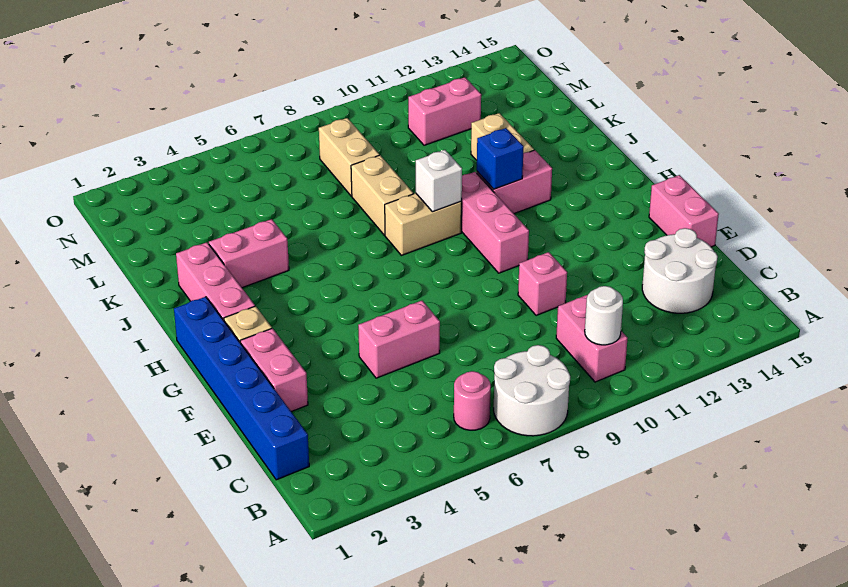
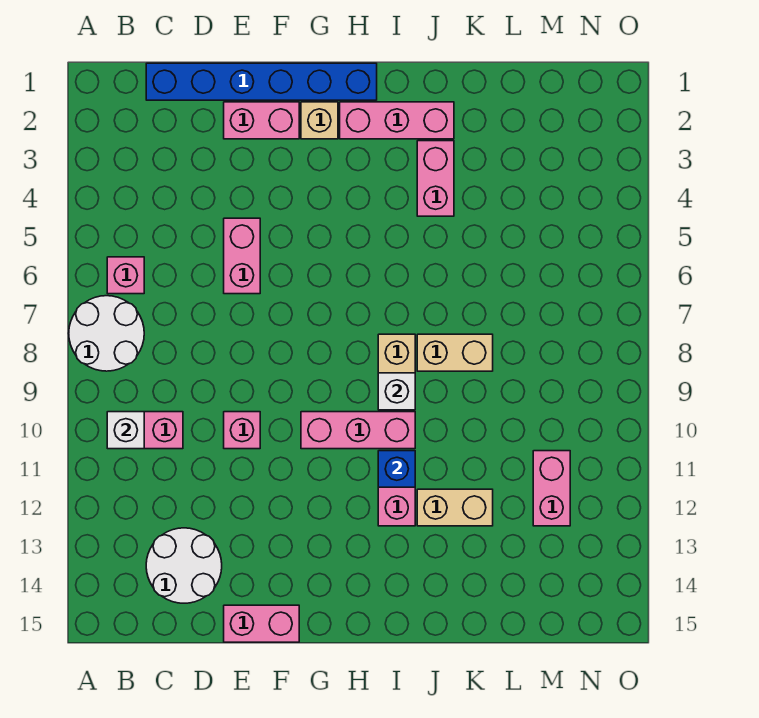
pink 1x1 round brick [454,371,491,430] -> pink 1x1 brick [107,257,144,294]
white 1x1 round brick [585,286,623,345] -> white 1x1 brick [107,412,144,449]
tan 1x2 brick [319,118,379,196] -> none

